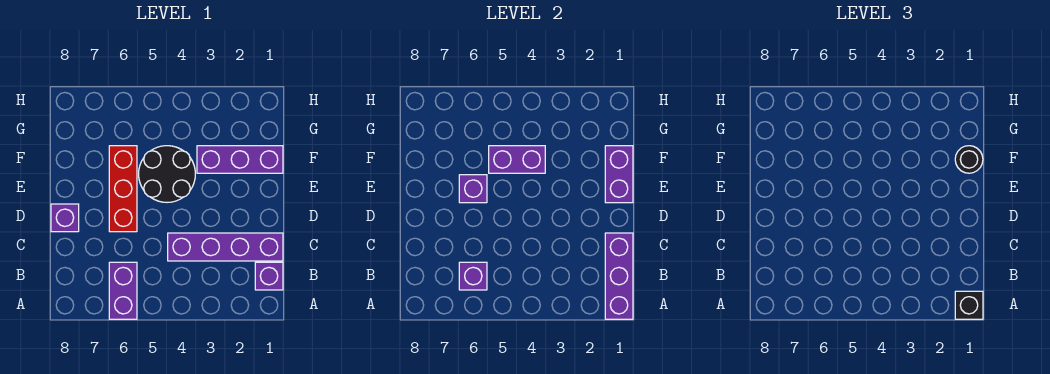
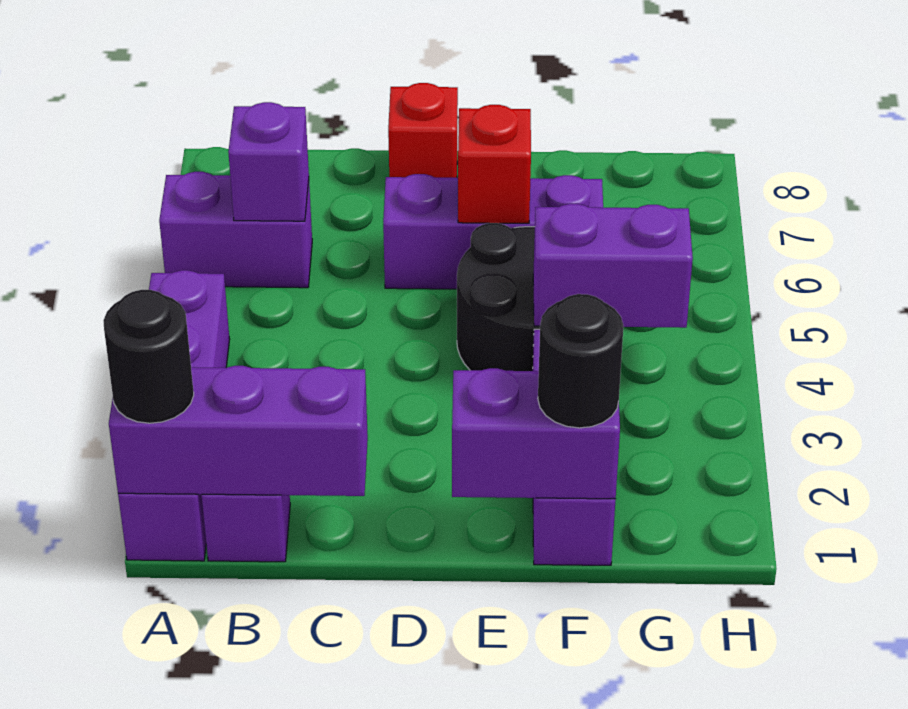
black 1x1 brick [955,291,983,319] -> black 1x1 round brick [103,290,194,423]
purple 1x4 brick [168,233,283,261] -> purple 1x4 brick moved to [118,270,230,561]
red 1x3 brick [109,146,137,232] -> purple 1x3 brick [383,174,603,289]
purple 1x1 brick [51,204,79,232] -> red 1x1 brick [388,83,458,178]
purple 1x1 brick [459,175,487,203] -> red 1x1 brick [458,105,531,223]
purple 1x2 brick [489,146,545,173] -> purple 1x2 brick turned to [533,204,693,328]

